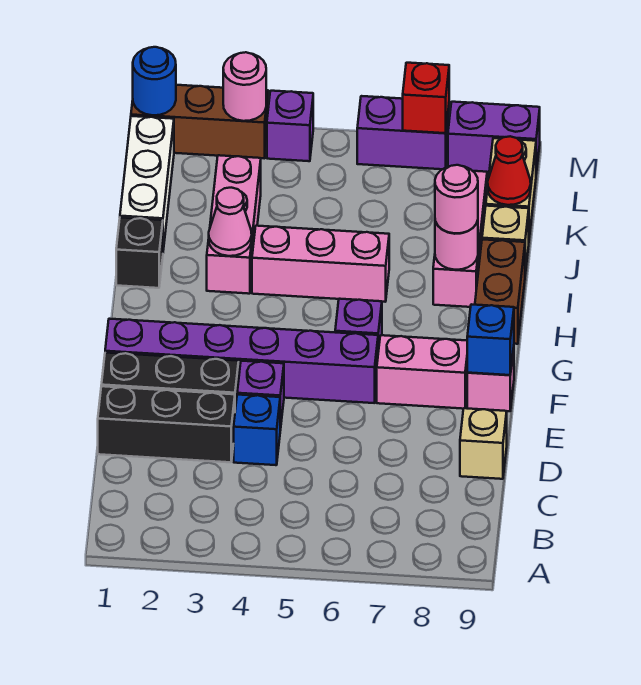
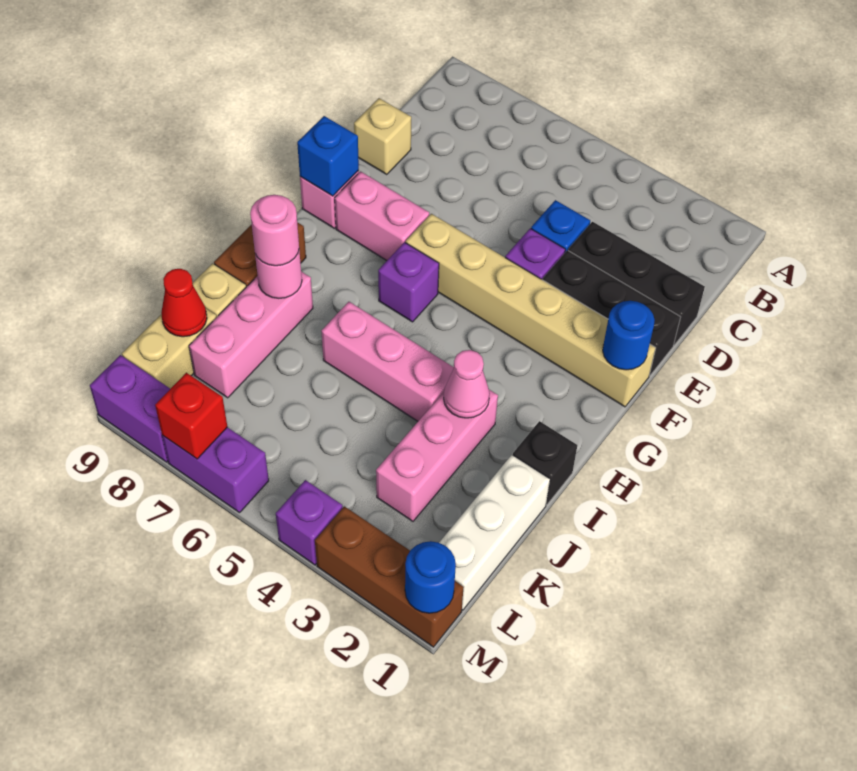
purple 1x6 brick [105,319,378,403] -> tan 1x6 brick [406,214,656,407]
none -> blue 1x1 round brick [603,301,655,370]
pink 1x1 round brick [223,52,266,121] -> none

